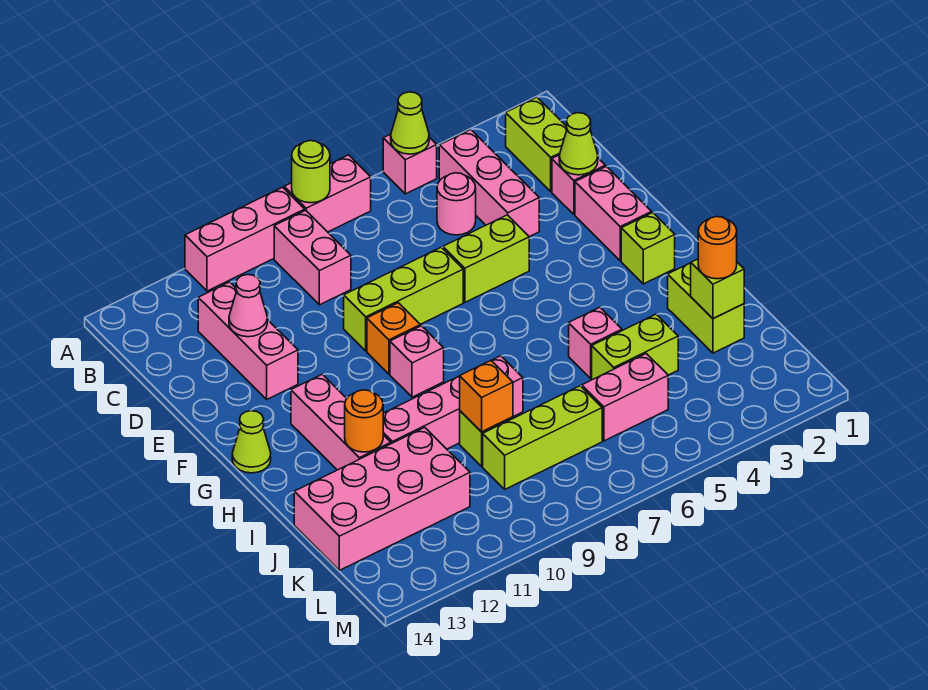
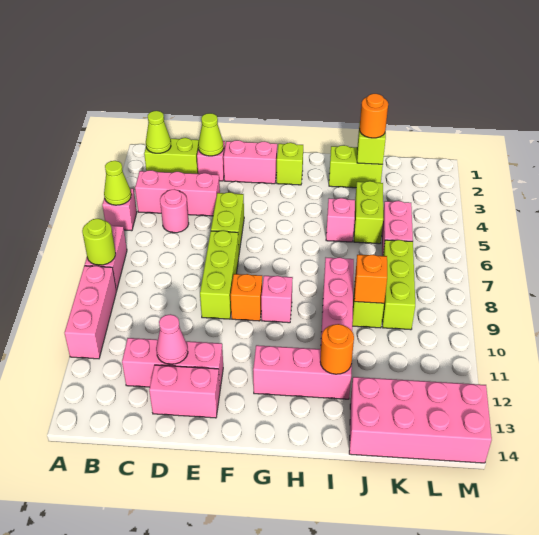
pink 1x2 brick [274,210,351,305] -> pink 1x2 brick moved to [149,365,220,418]
lime 1x1 cone [232,411,271,473] -> lime 1x1 cone moved to [146,111,171,153]
pink 2x4 brick [294,427,470,570] -> pink 2x4 brick turned to [349,377,492,463]

